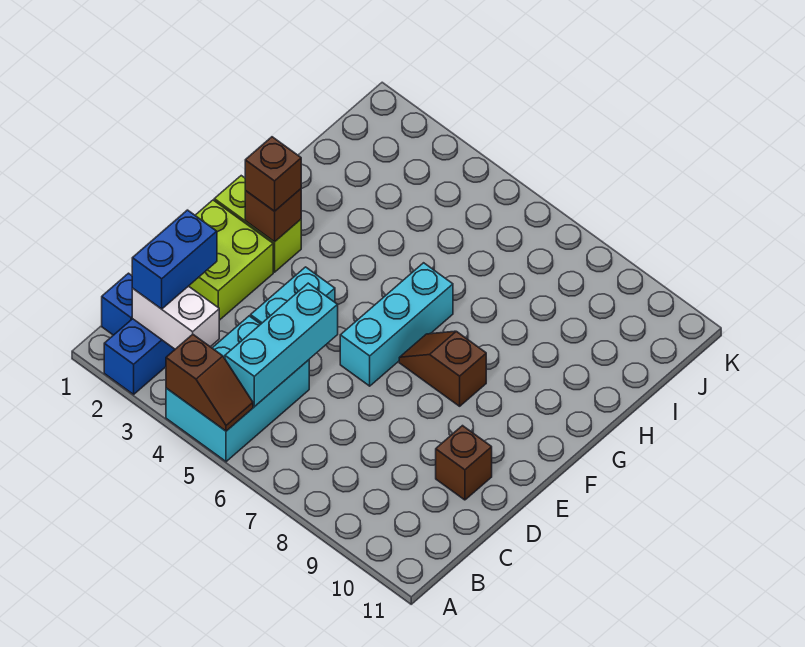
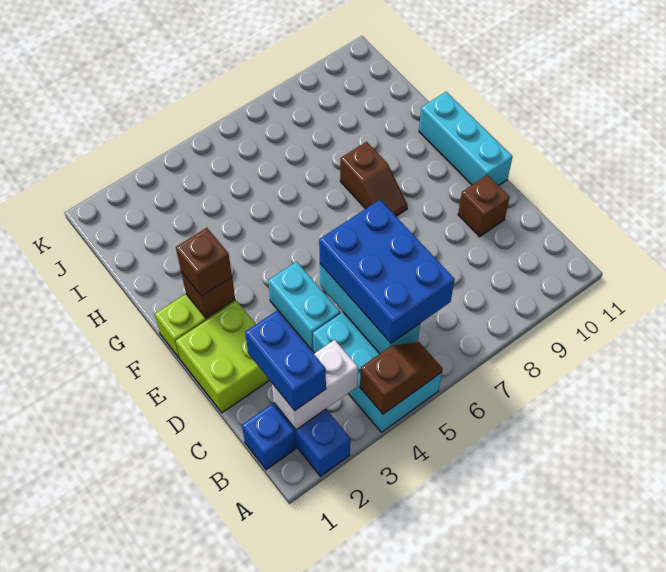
none -> blue 2x3 brick [319,200,455,343]
cyan 1x3 brick [340,263,453,386] -> cyan 1x3 brick moved to [419,92,513,186]
brown 1x2 slope [399,331,486,406] -> brown 1x2 slope turned to [340,142,408,216]

